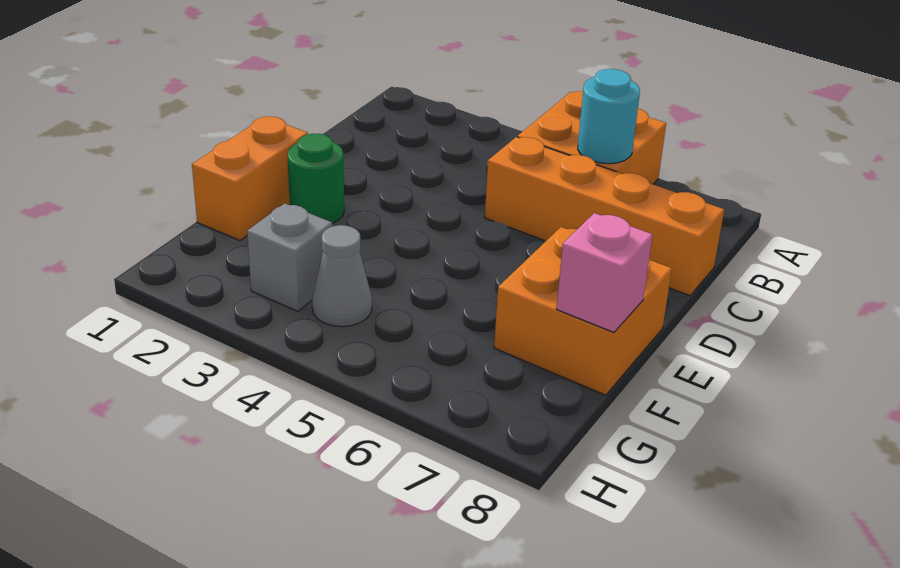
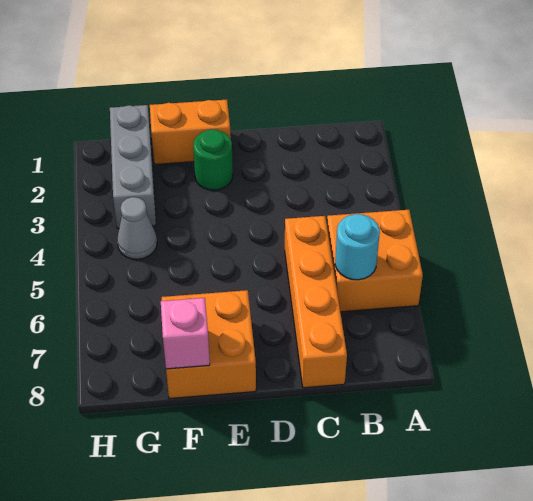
grey 1x1 brick [247,203,332,311] -> grey 1x3 brick [110,105,156,229]

